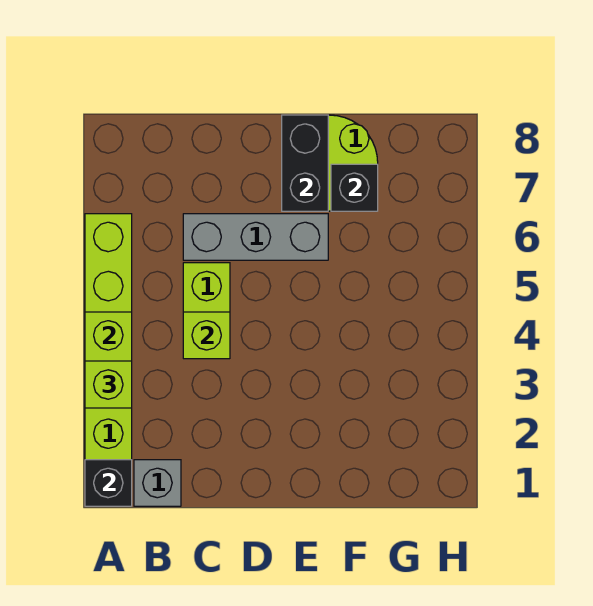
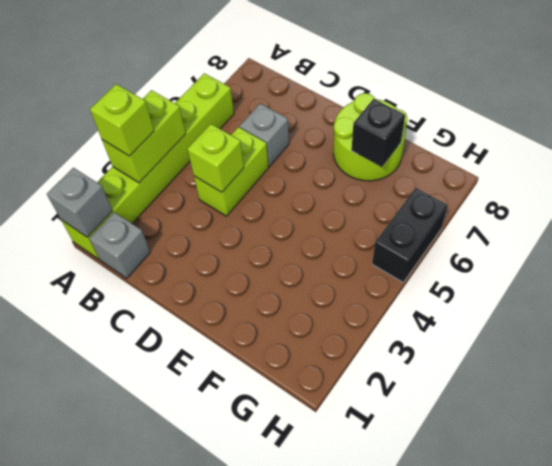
black 1x1 brick [85,460,132,506] -> grey 1x1 brick [47,168,112,237]
grey 1x3 brick [183,214,328,260] -> grey 1x1 brick [240,104,289,167]
black 1x2 brick [282,115,328,211] -> black 1x2 brick moved to [372,188,448,282]

